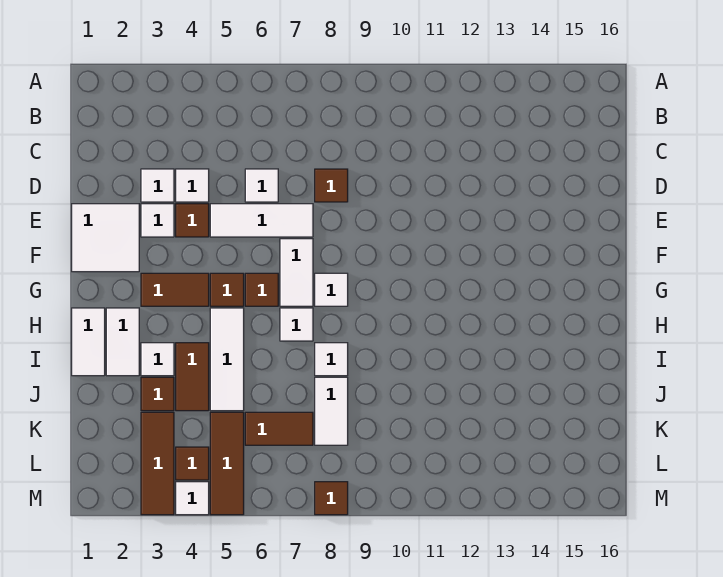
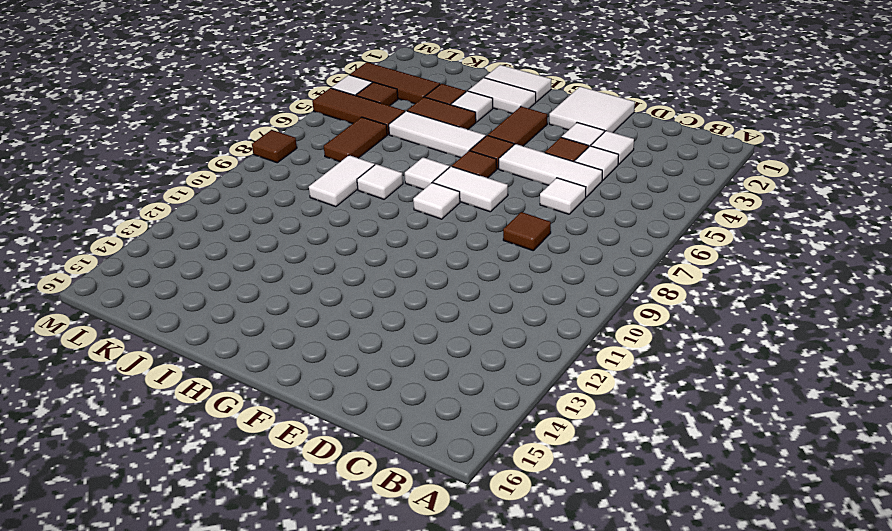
white 1x3 tile [210,204,313,237] -> white 1x3 tile turned to [499,144,602,197]
white 1x2 tile [315,377,348,445] -> white 1x2 tile turned to [309,155,375,207]

